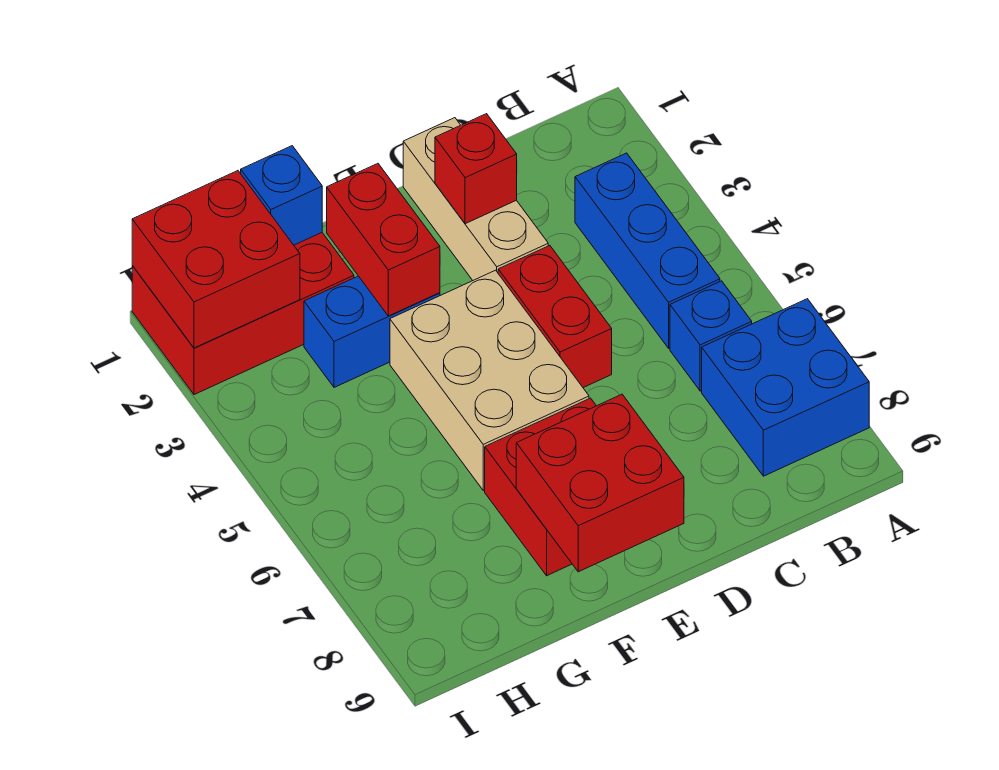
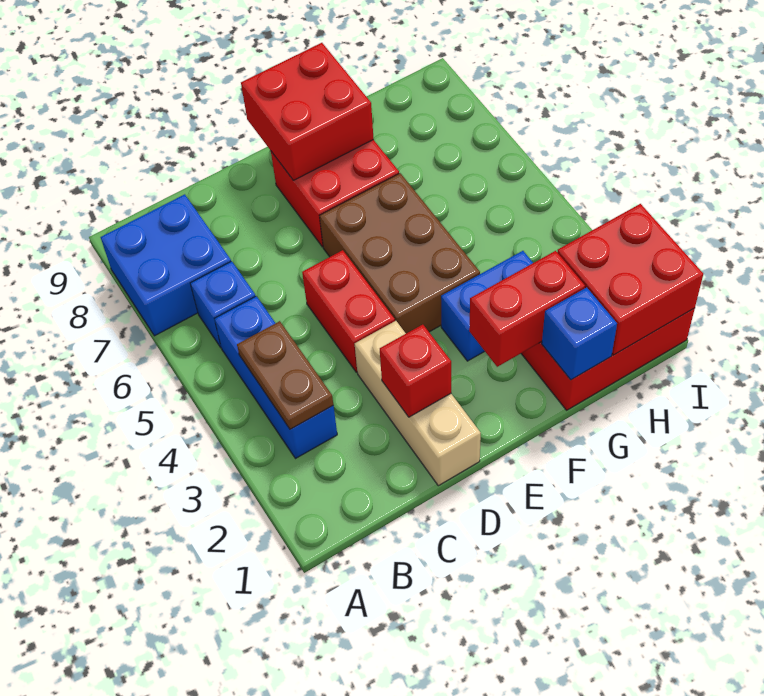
none -> brown 1x2 plate [237,321,333,429]
tan 2x3 brick [390,270,589,490] -> brown 2x3 brick [320,173,480,333]
red 1x2 brick [327,164,440,316] -> red 1x2 brick turned to [469,251,585,367]

